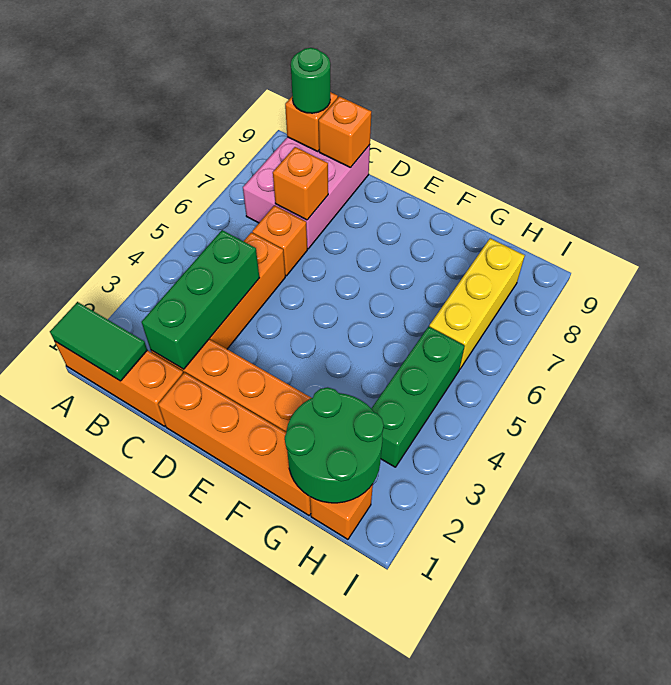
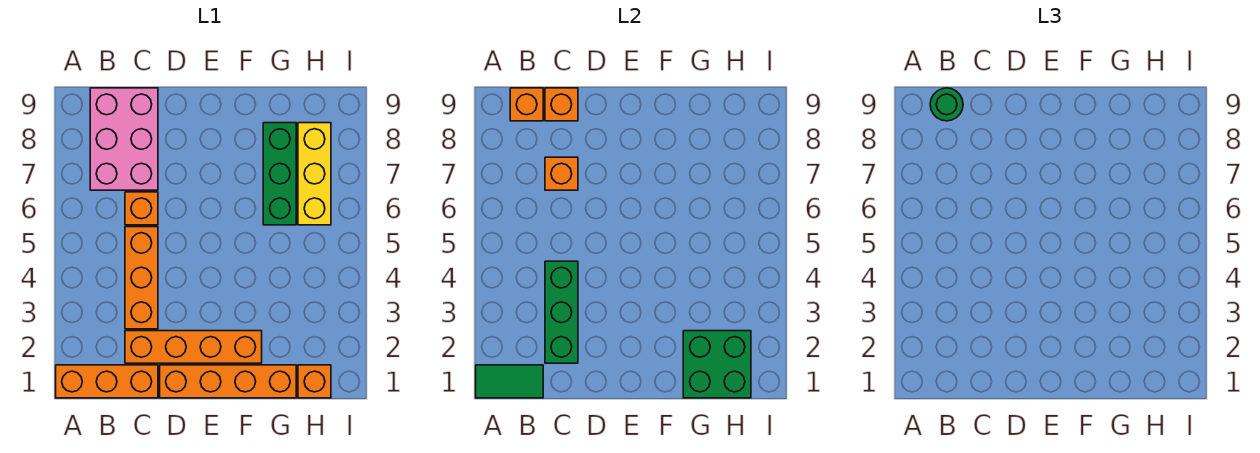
green 2x2 round brick [285,387,384,503] -> green 2x2 brick [683,331,751,398]
green 1x3 brick [371,326,465,467] -> green 1x3 brick moved to [263,123,296,225]

